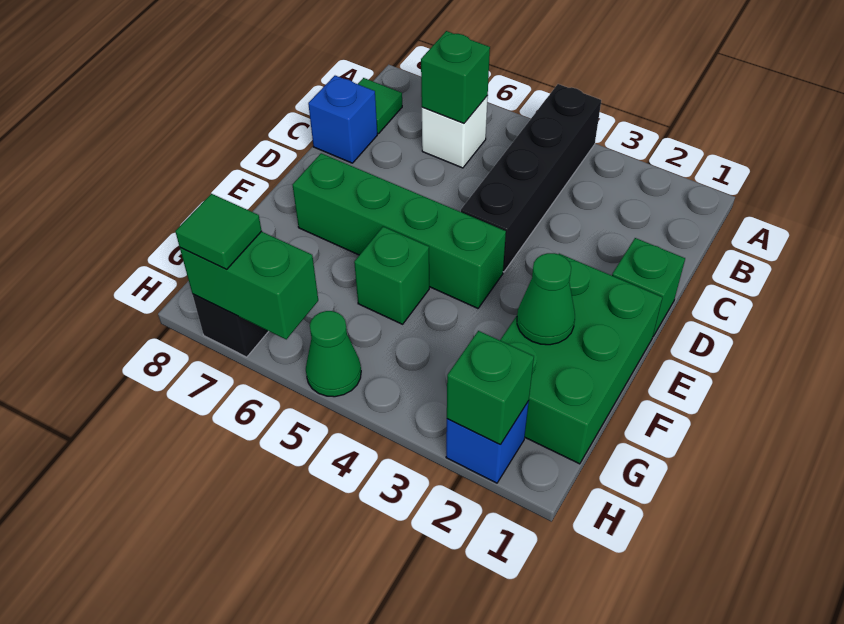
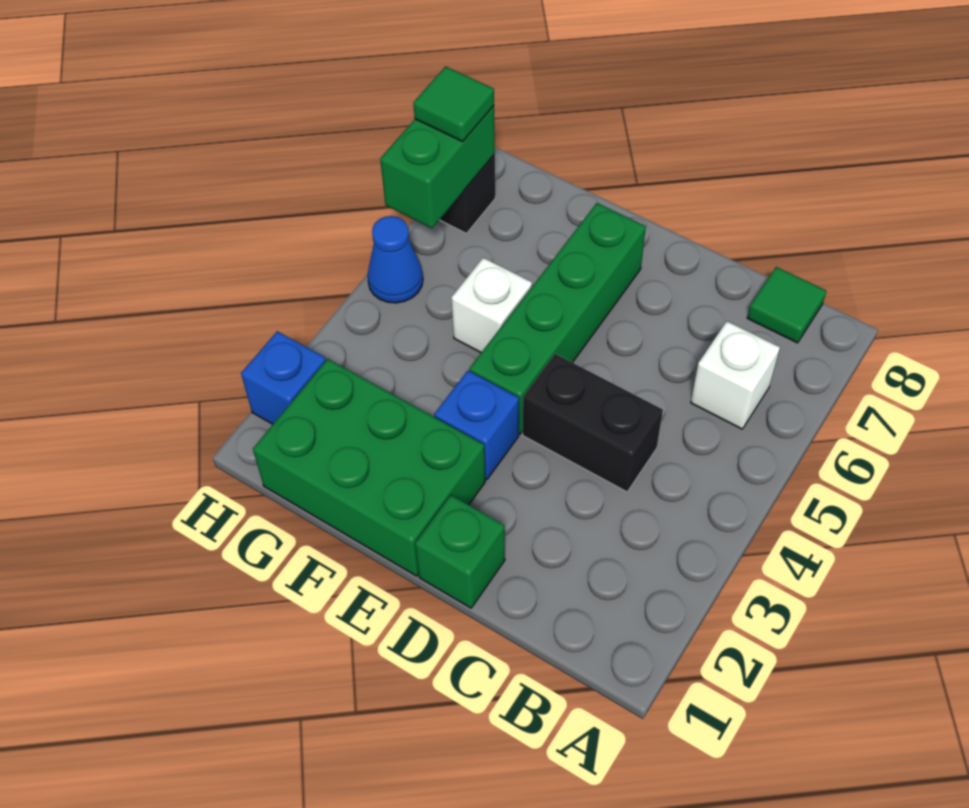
black 1x4 brick [461,84,601,272] -> black 1x2 brick [523,354,663,492]
green 1x1 brick [421,31,490,123] -> none
blue 1x1 brick [308,76,377,163] -> blue 1x1 brick moved to [434,371,519,480]
green 1x1 cone [517,253,575,345] -> none
green 1x1 brick [354,227,429,324] -> white 1x1 brick [451,258,532,352]
green 1x1 brick [447,331,534,444] -> none
green 1x1 cone [306,311,361,397] -> blue 1x1 cone [367,216,423,303]

